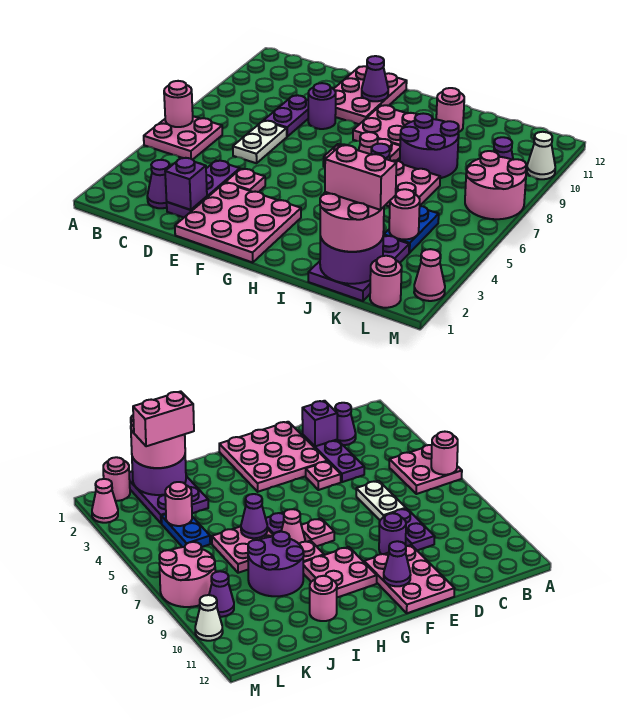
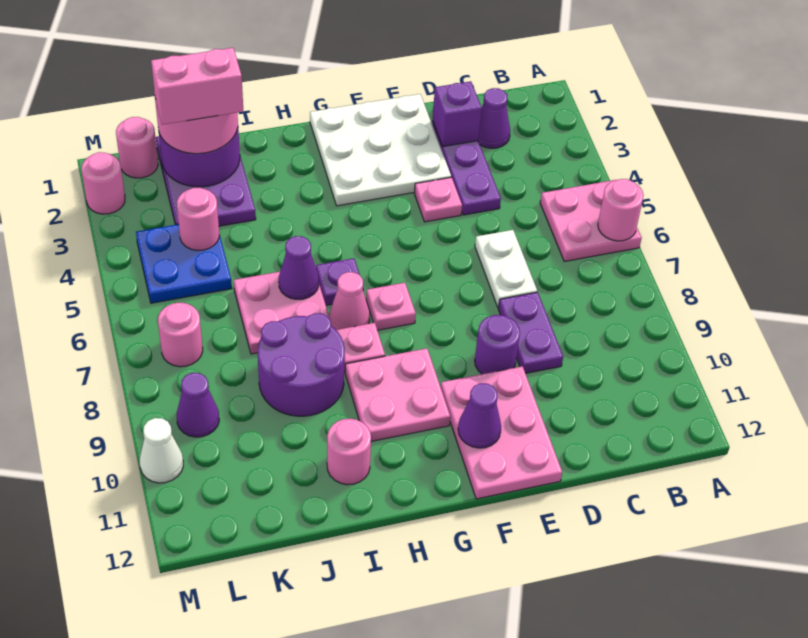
pink 3x3 plate [175,183,301,262] -> white 3x3 plate [310,94,451,206]
blue 1x2 plate [384,206,439,253] -> blue 2x2 plate [136,224,232,303]
pink 2x2 round brick [465,151,526,219] -> pink 1x1 round brick [158,303,203,367]
pink 1x1 cone [414,249,445,301] -> pink 1x1 round brick [81,152,125,214]

